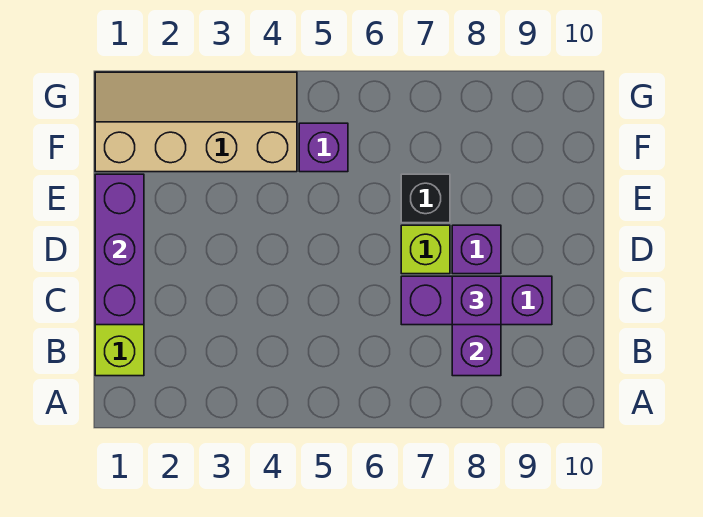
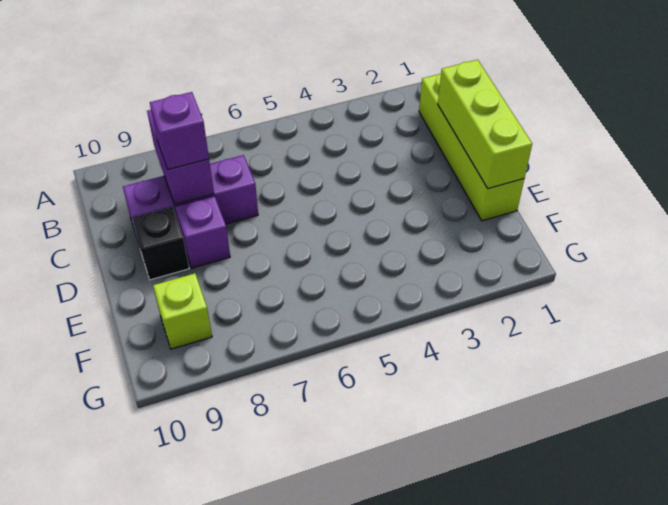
purple 1x3 brick [95,174,144,325] -> lime 1x3 brick [438,60,532,189]
lime 1x1 brick [401,225,450,274] -> lime 1x1 brick moved to [153,273,212,349]
black 1x1 brick [401,174,450,223] -> black 1x1 brick moved to [132,207,189,280]
tan 2x4 slope [95,72,297,172] -> none
purple 1x1 brick [299,123,348,172] -> none

